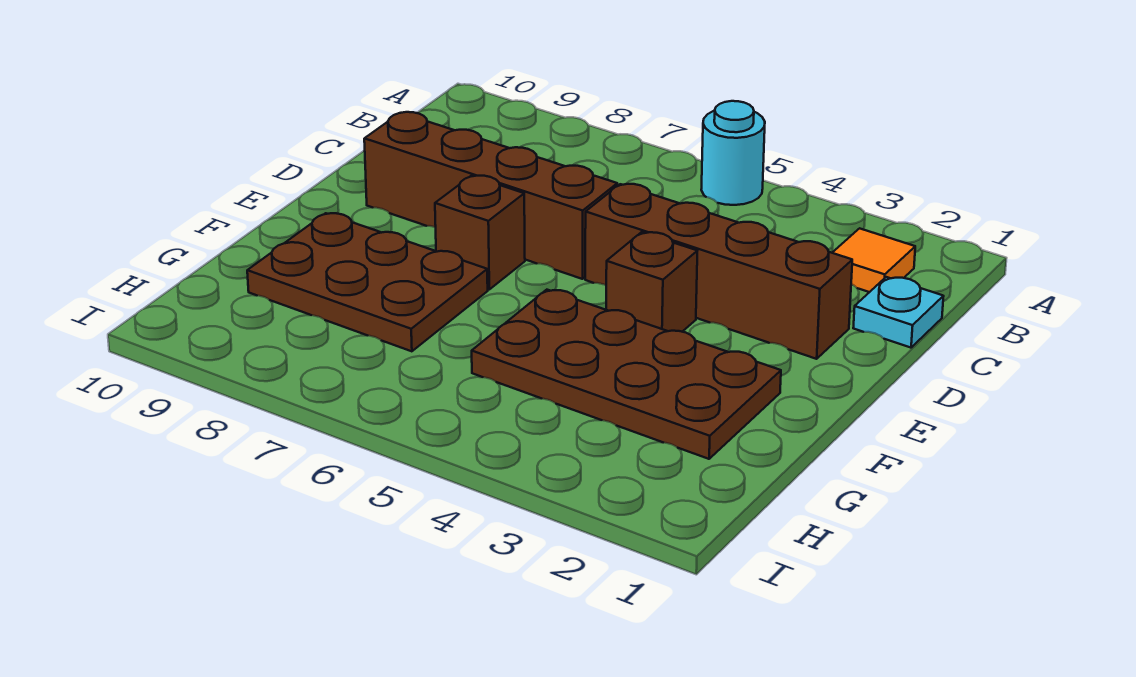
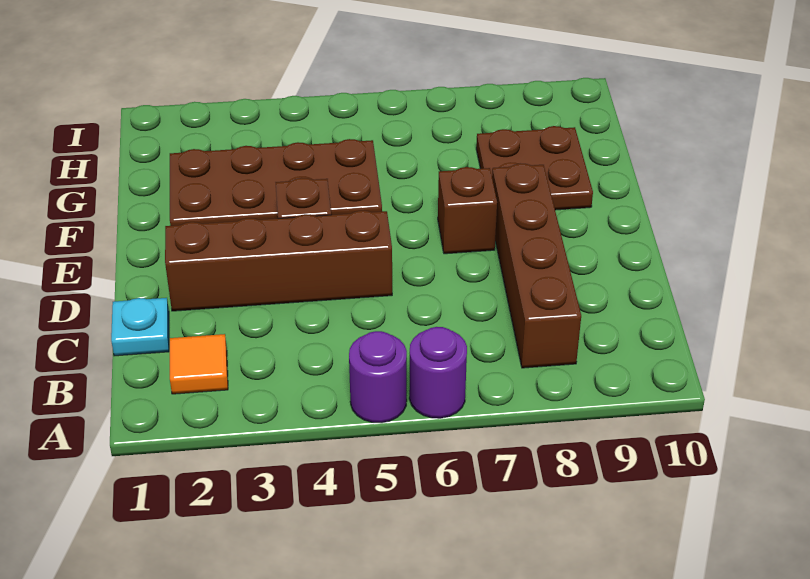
cyan 1x1 round brick [701,101,765,205] -> purple 1x1 round brick [349,331,407,423]
none -> purple 1x1 round brick [409,327,467,418]
brown 1x4 brick [364,112,617,279] -> brown 1x4 brick turned to [492,163,581,368]
brown 2x3 plate [247,213,488,351] -> brown 2x2 plate [476,126,593,210]

